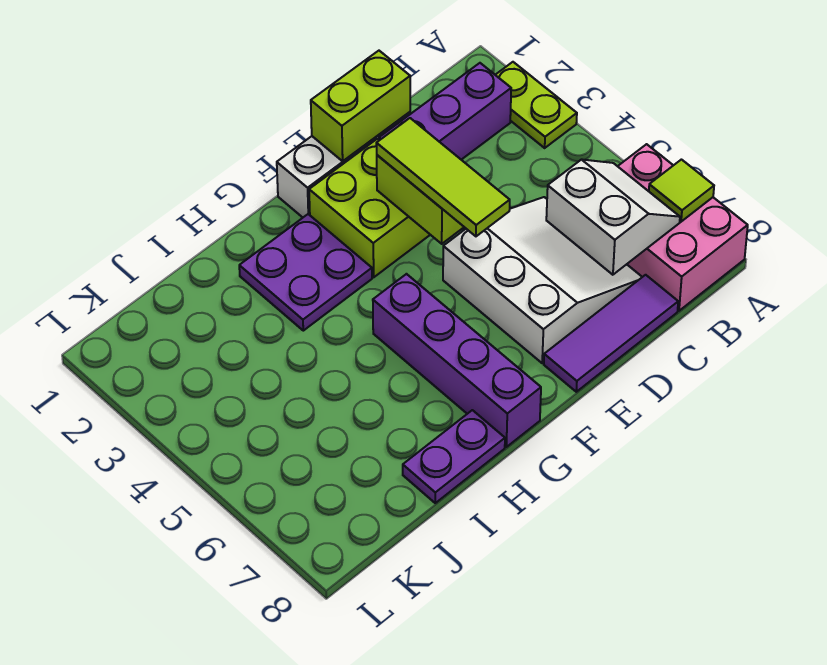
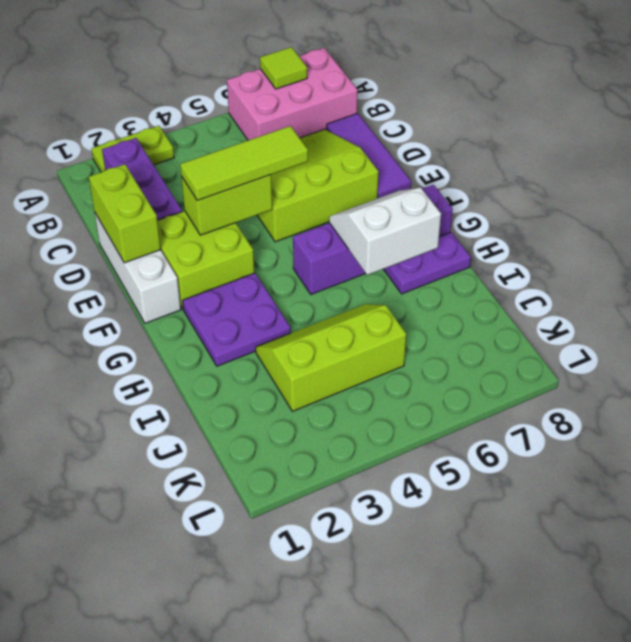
white 2x2 slope [546,160,680,275] -> white 2x2 slope moved to [329,188,441,275]
white 3x3 slope [443,197,642,363] -> lime 3x3 slope [257,129,379,242]
purple 1x2 plate [403,410,505,503] -> purple 1x2 plate turned to [384,232,471,294]
none -> lime 2x3 slope [256,304,406,411]

